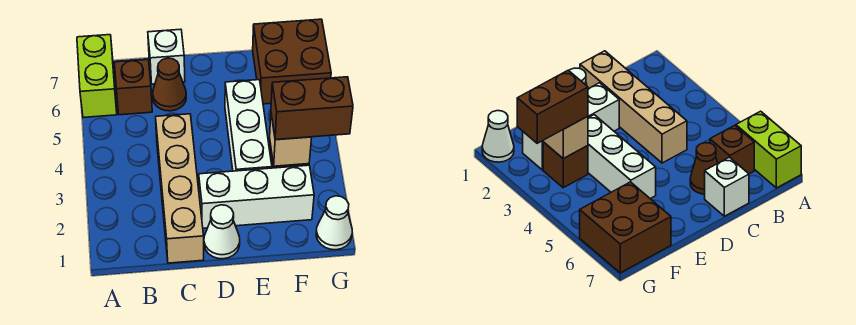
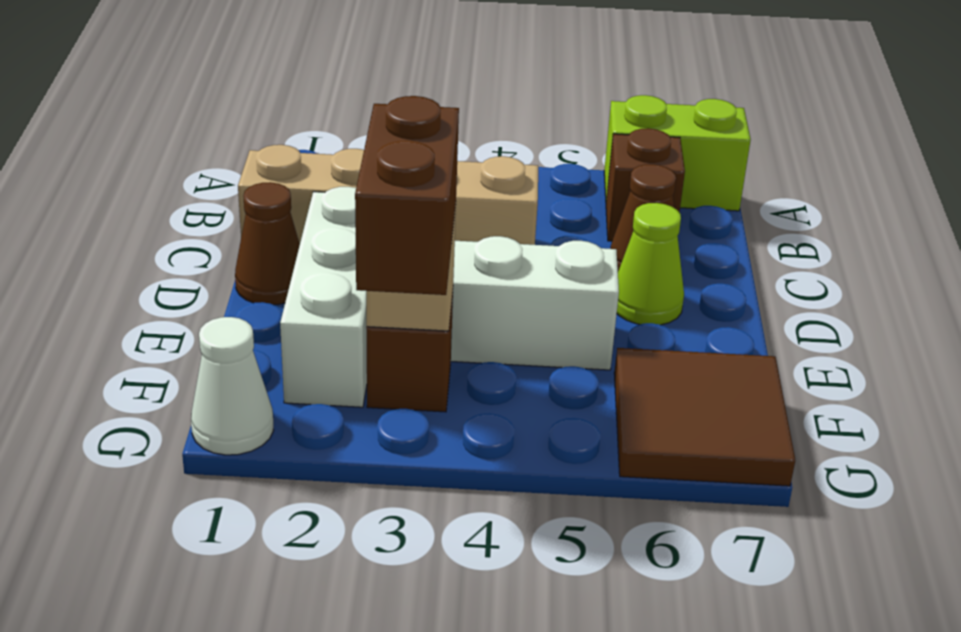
white 1x1 brick [148,29,185,84] -> none
white 1x1 cone [204,205,240,259] -> brown 1x1 cone [235,182,300,305]
none -> lime 1x1 cone [617,203,684,325]
brown 2x2 brick [253,19,331,104] -> brown 2x2 tile [614,348,795,486]

